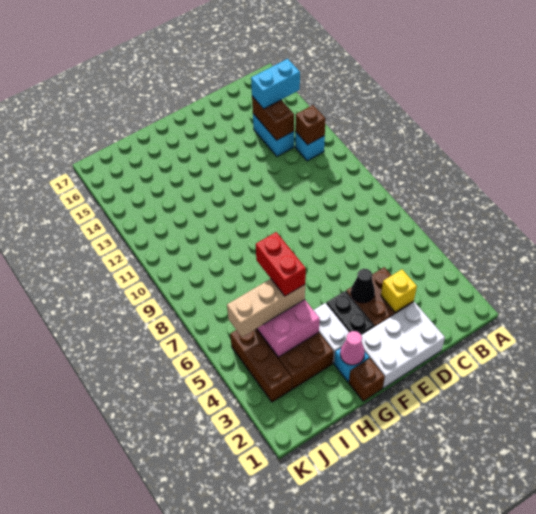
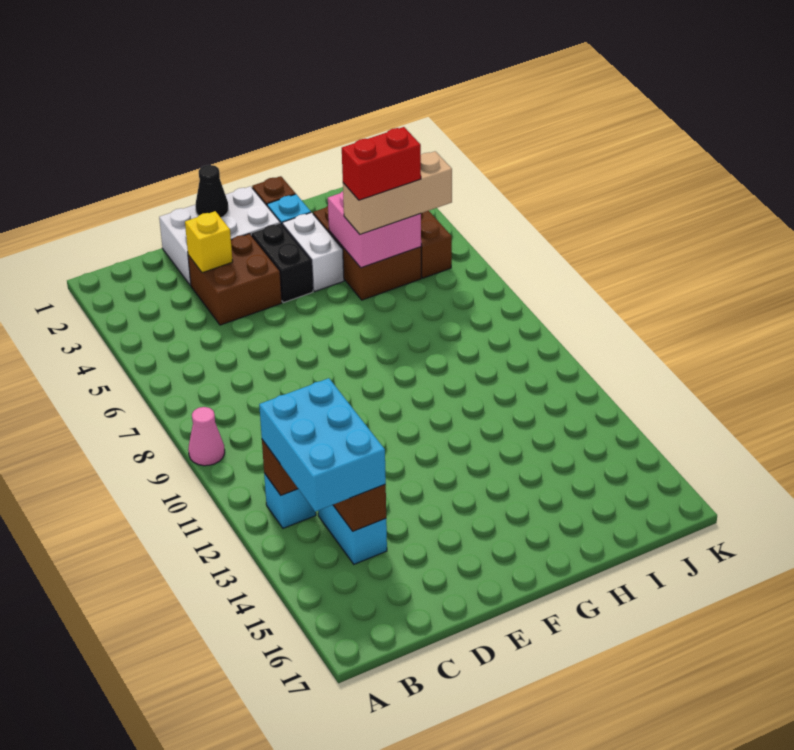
cyan 1x2 brick [251,59,300,109] -> cyan 2x3 brick [259,378,386,512]
black 1x1 cone [351,269,375,303] -> black 1x1 cone moved to [195,165,228,217]
pink 1x1 cone [340,331,365,365] -> pink 1x1 cone moved to [188,407,225,466]
red 1x2 brick [256,232,306,296] -> red 1x2 brick turned to [342,127,421,200]

